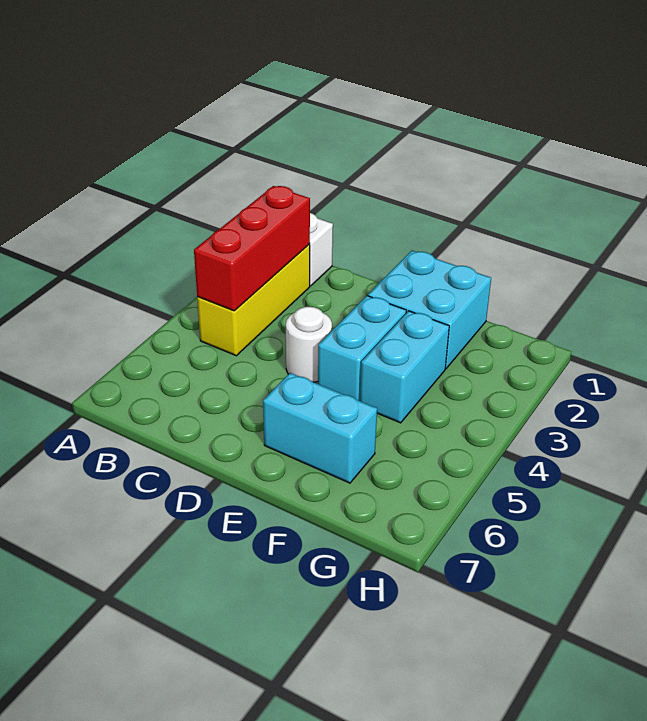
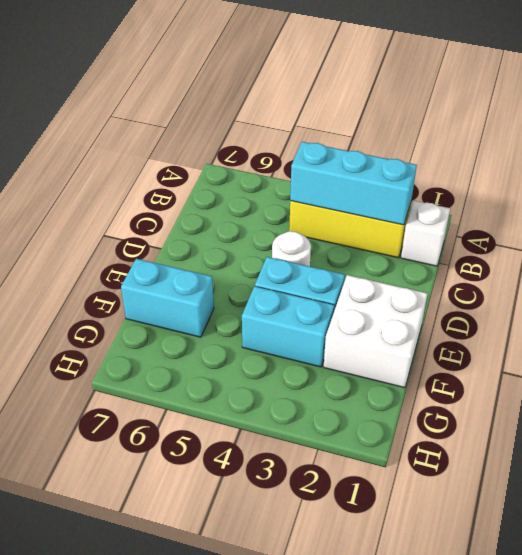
red 1x3 brick [194,186,310,311] -> cyan 1x3 brick [290,142,417,225]
cyan 2x2 brick [368,251,491,369] -> white 2x2 brick [324,275,428,388]
cyan 1x2 brick [263,373,377,483] -> cyan 1x2 brick turned to [121,259,214,337]

